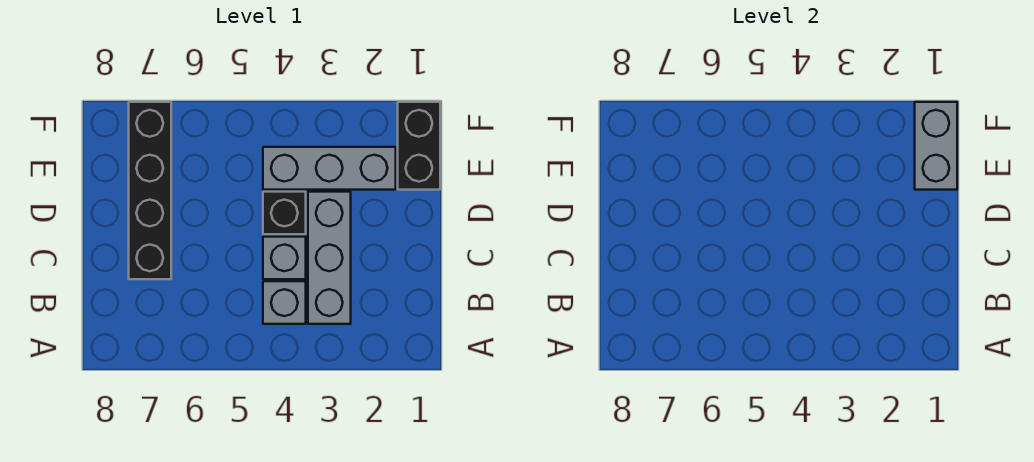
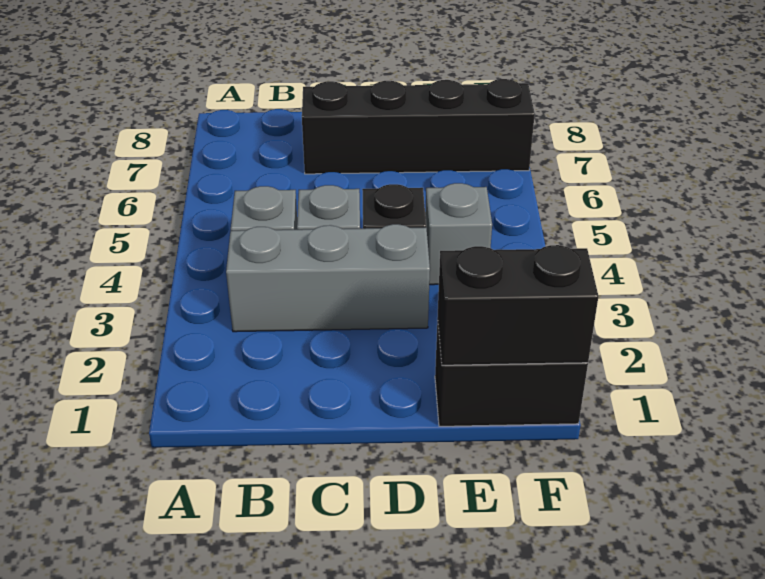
grey 1x2 brick [915,102,957,190] -> black 1x2 brick [438,245,599,365]
grey 1x3 brick [263,147,396,190] -> grey 1x1 brick [425,183,492,285]

